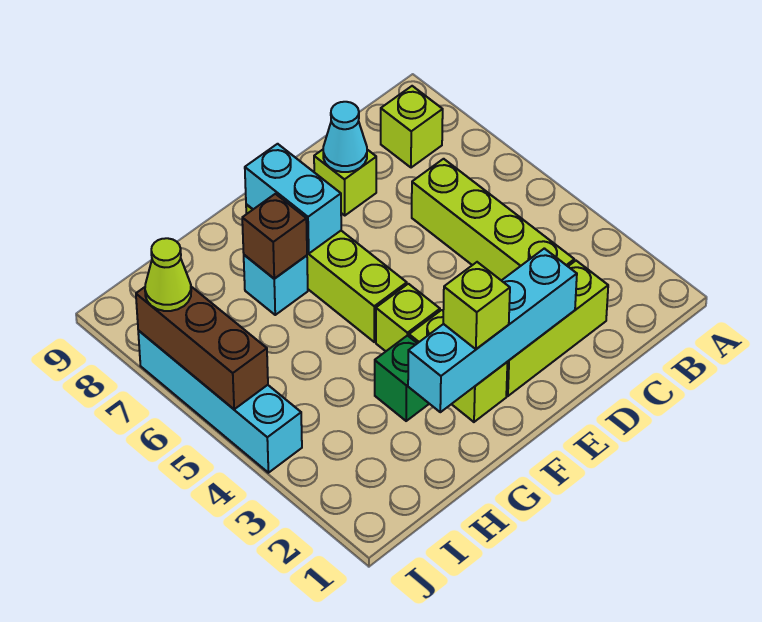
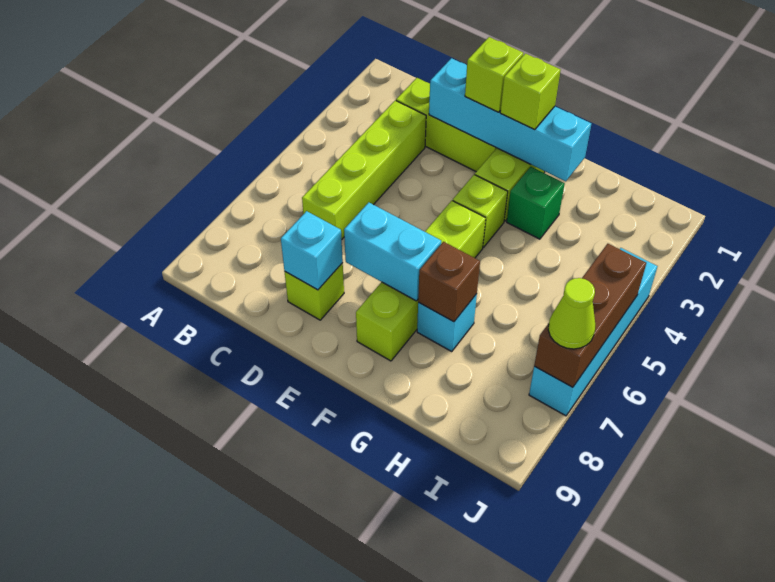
lime 1x1 brick [381,86,443,168] -> lime 1x1 brick moved to [465,37,523,112]
cyan 1x1 cone [323,102,367,172] -> cyan 1x1 brick [281,211,343,290]
cyan 1x2 brick [245,144,341,254] -> cyan 1x2 brick turned to [344,203,441,301]

